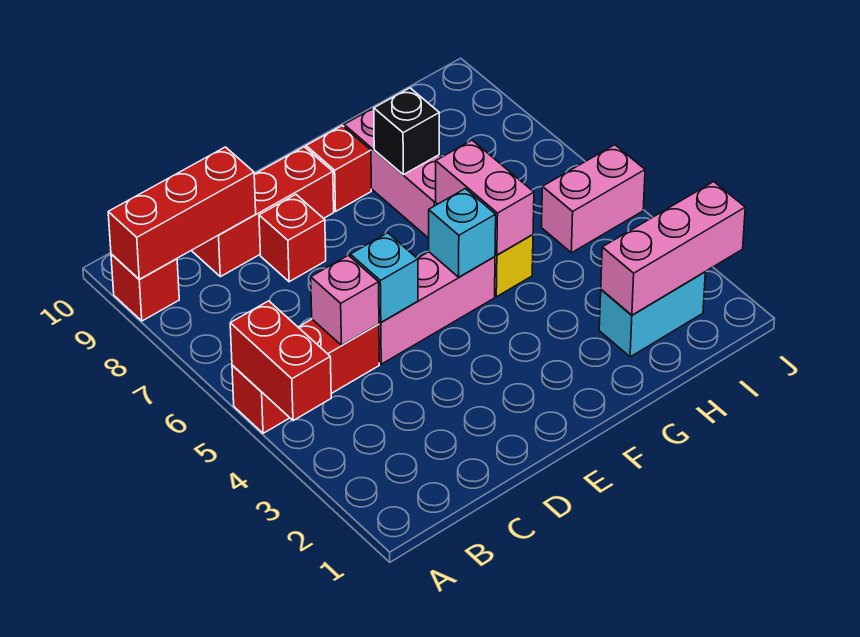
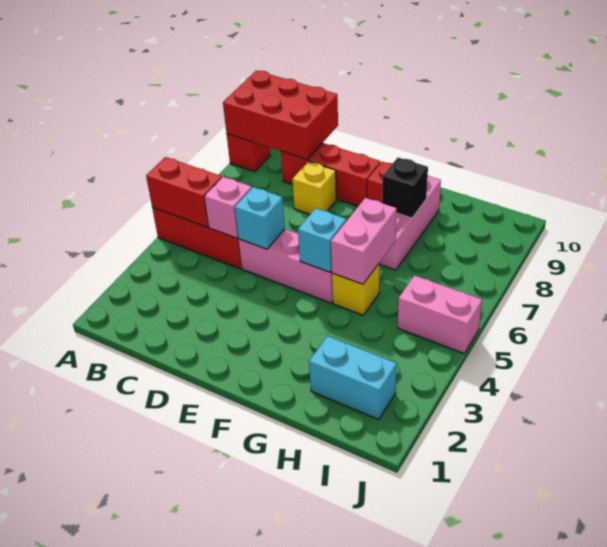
red 1x2 brick [230,301,331,421] -> red 1x2 brick turned to [146,157,222,227]
red 1x3 brick [108,147,256,279] -> red 2x3 brick [223,71,338,159]
red 1x1 brick [259,195,326,282] -> yellow 1x1 brick [292,161,336,214]
pink 1x3 brick [601,182,745,315] -> none

